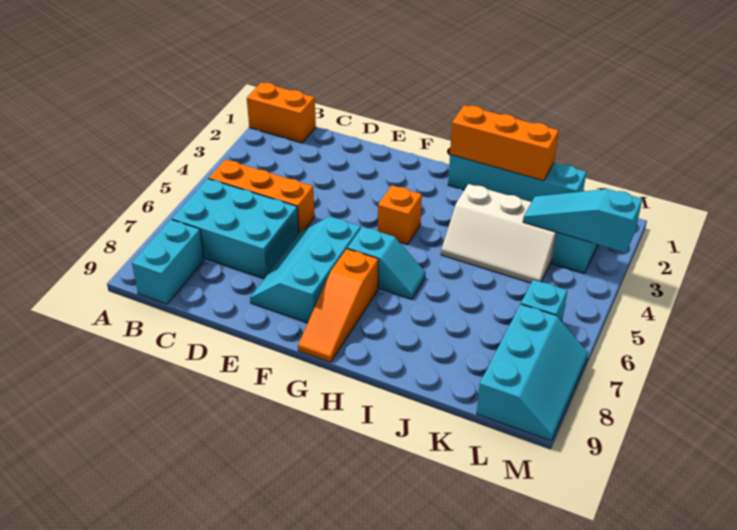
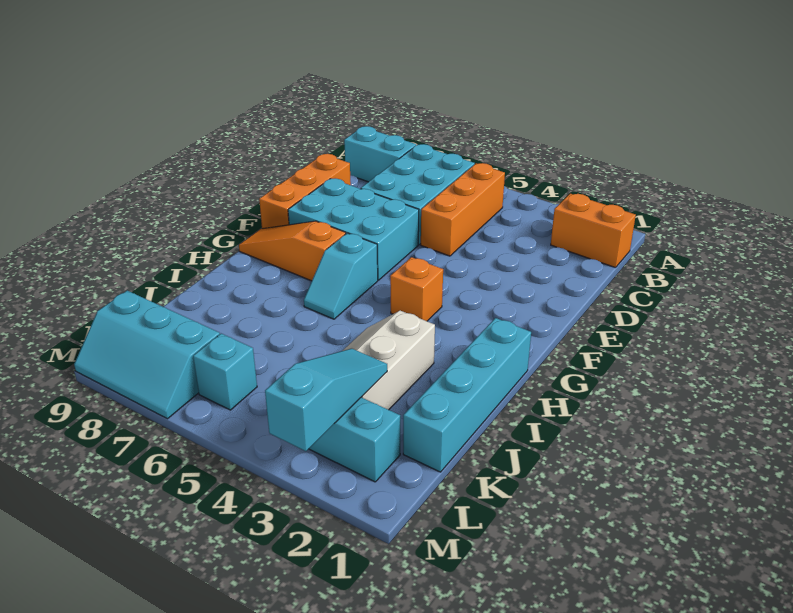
orange 1x2 brick [247,82,316,143] -> orange 1x2 brick turned to [551,194,636,268]
cyan 2x3 slope [250,216,361,323] -> cyan 2x3 brick [288,178,419,280]
orange 1x3 brick [450,105,559,181] -> orange 1x3 brick moved to [259,154,351,229]

